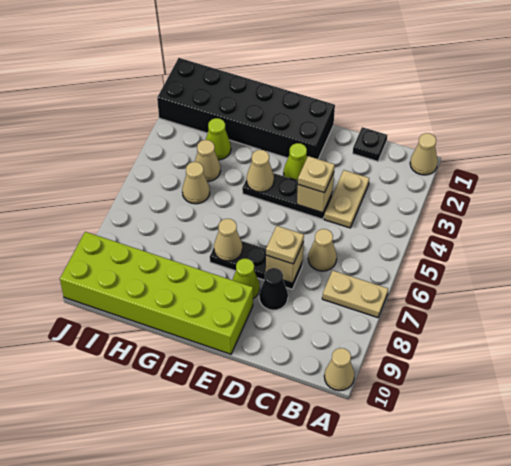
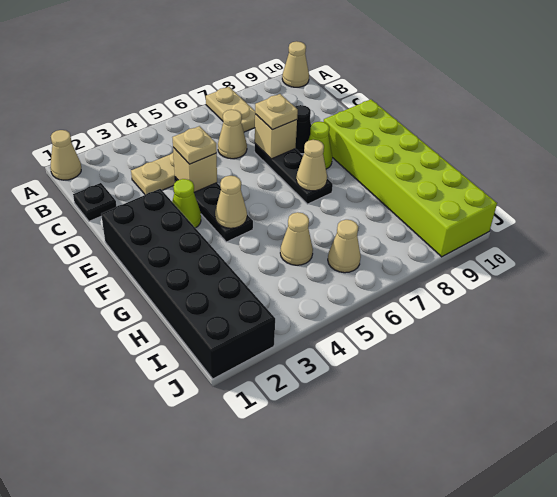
lime 1x1 cone [206,118,231,160] -> none
tan 1x1 cone [195,140,221,182] -> tan 1x1 cone moved to [328,220,361,273]

